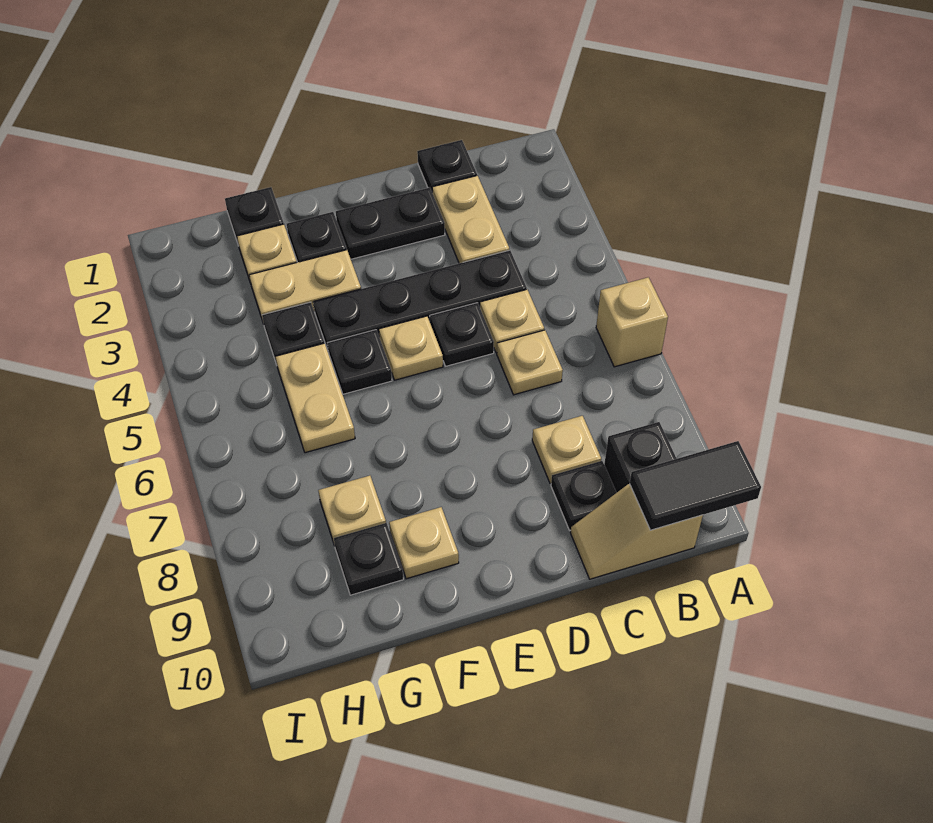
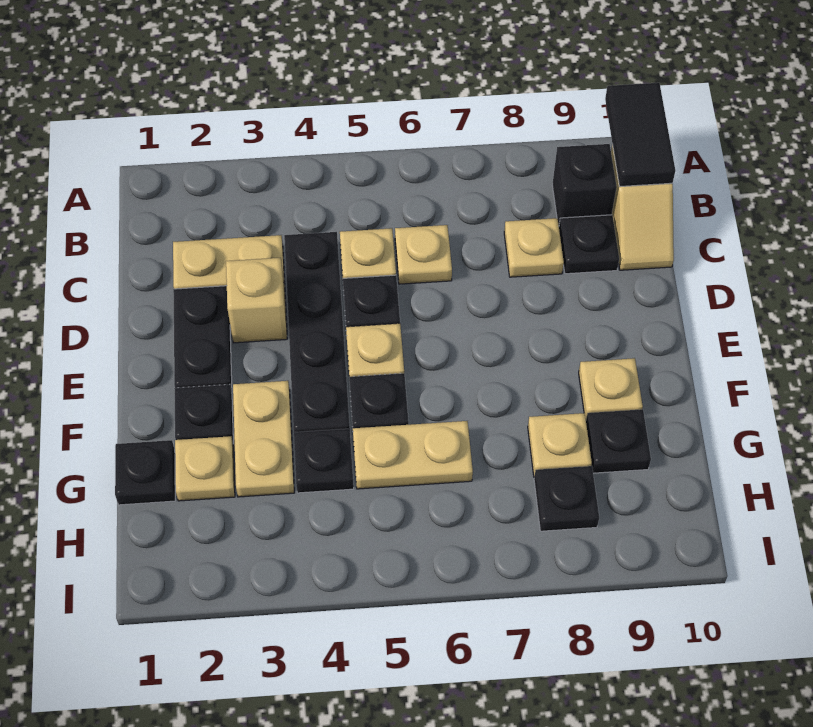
tan 1x1 brick [596,277,668,367] -> tan 1x1 brick moved to [226,258,287,343]
black 1x1 plate [417,140,477,191] -> black 1x1 plate moved to [534,466,599,531]

